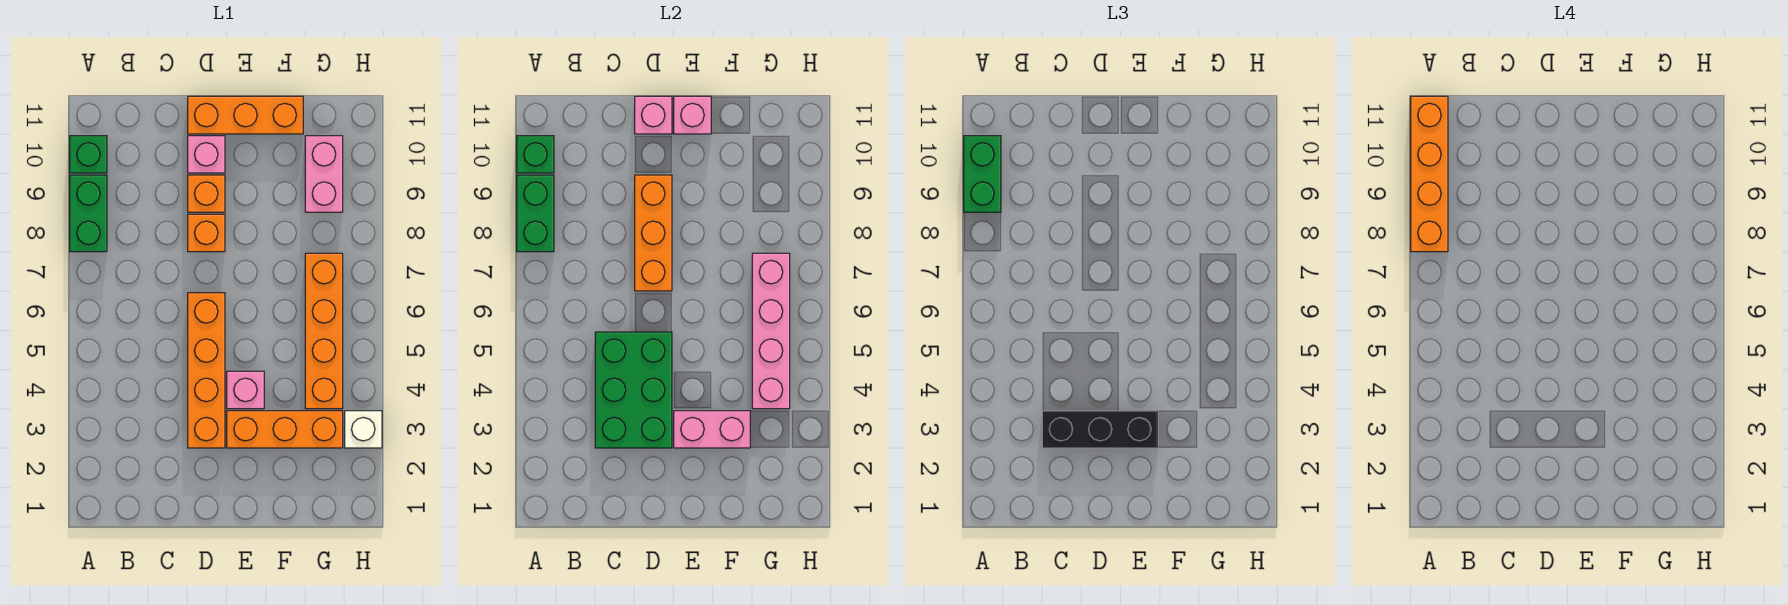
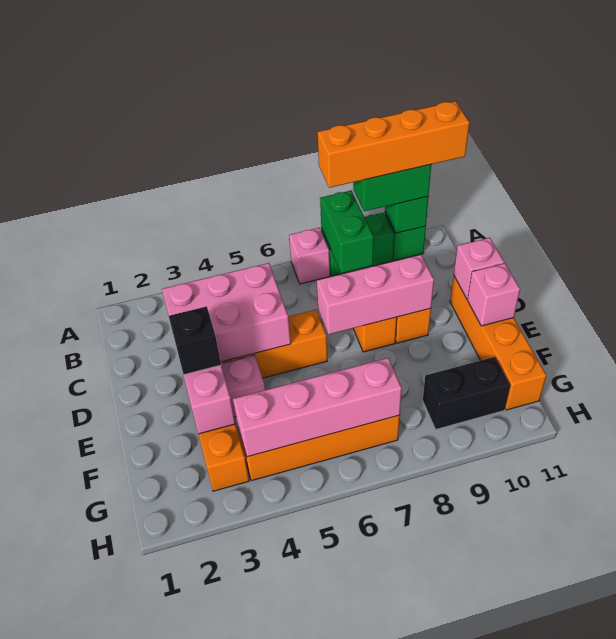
green 1x2 brick [517,175,554,252] -> green 1x2 brick turned to [320,190,374,273]
green 2x3 brick [595,332,672,448] -> pink 2x3 brick [162,263,291,362]
black 1x3 brick [1042,411,1158,448] -> black 1x1 brick [169,306,221,375]
orange 1x3 brick [635,175,672,291] -> pink 1x3 brick [317,255,434,334]
pink 1x1 brick [188,136,225,173] -> pink 1x1 brick moved to [289,228,330,284]
orange 1x3 brick [188,96,303,134] -> orange 1x4 brick [450,276,546,410]
pink 1x2 brick [305,136,343,212] -> black 1x2 brick [423,357,510,429]
white 1x1 brick [345,411,382,448] -> none

